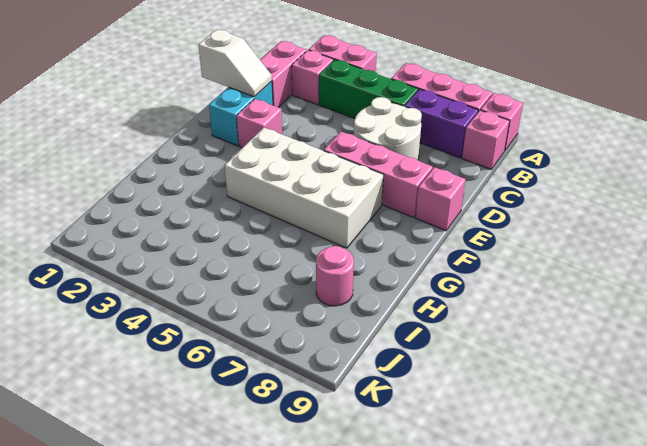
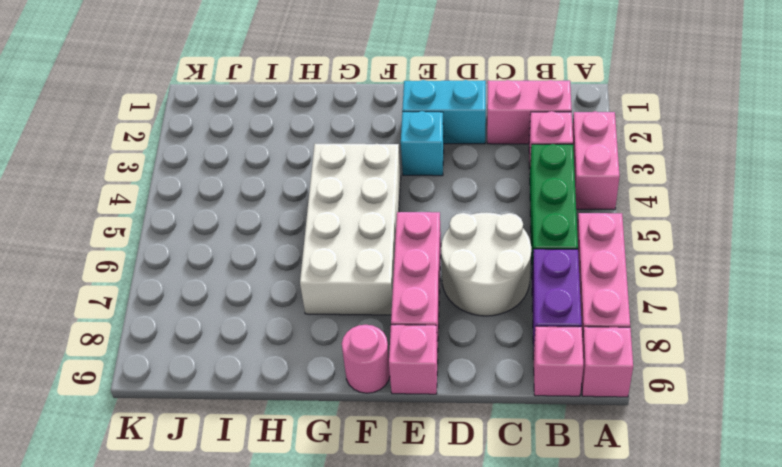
white 1x2 slope [198,29,272,97] -> none
pink 1x1 brick [237,99,282,148] -> cyan 1x1 brick [401,111,444,176]
pink 1x1 round brick [316,246,354,306] -> pink 1x1 round brick moved to [342,325,390,393]

